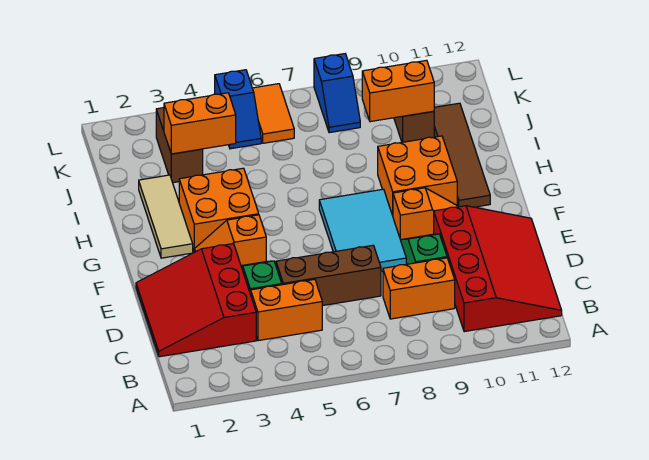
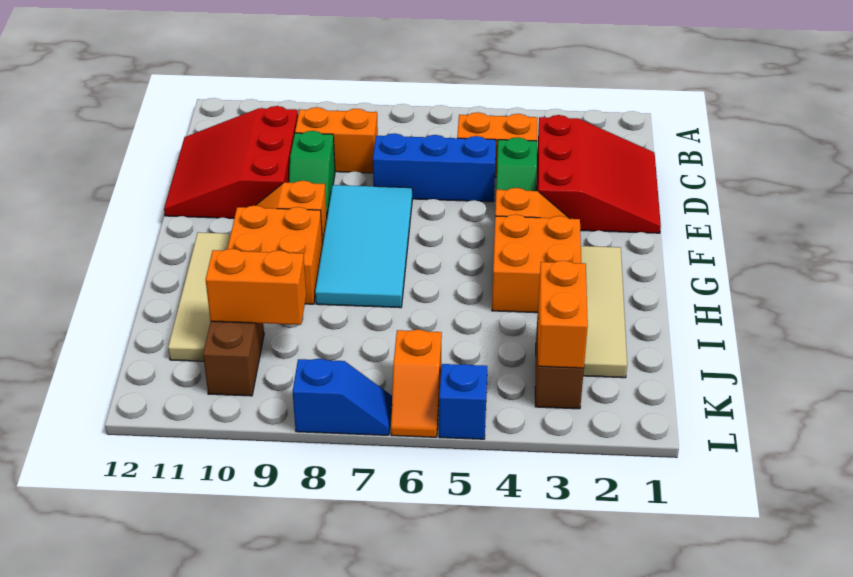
red 3x4 slope [434,206,562,332] -> red 3x3 slope [164,106,298,218]
brown 1x3 brick [276,245,381,306] -> blue 1x3 brick [373,133,496,202]
cyan 2x3 tile [319,189,406,271] -> cyan 2x4 tile [315,185,412,308]
tan 1x3 tile [139,175,193,258] -> tan 1x4 tile [581,246,627,378]
brown 1x4 tile [434,103,490,207] -> tan 1x4 tile [168,232,231,361]
orange 1x2 brick [164,93,236,154] -> orange 1x2 brick turned to [538,261,588,368]
orange 1x2 tile [252,84,294,143] -> orange 1x2 slope [391,329,442,437]
blue 1x2 slope [314,54,360,133] -> blue 1x2 slope turned to [293,359,392,435]

